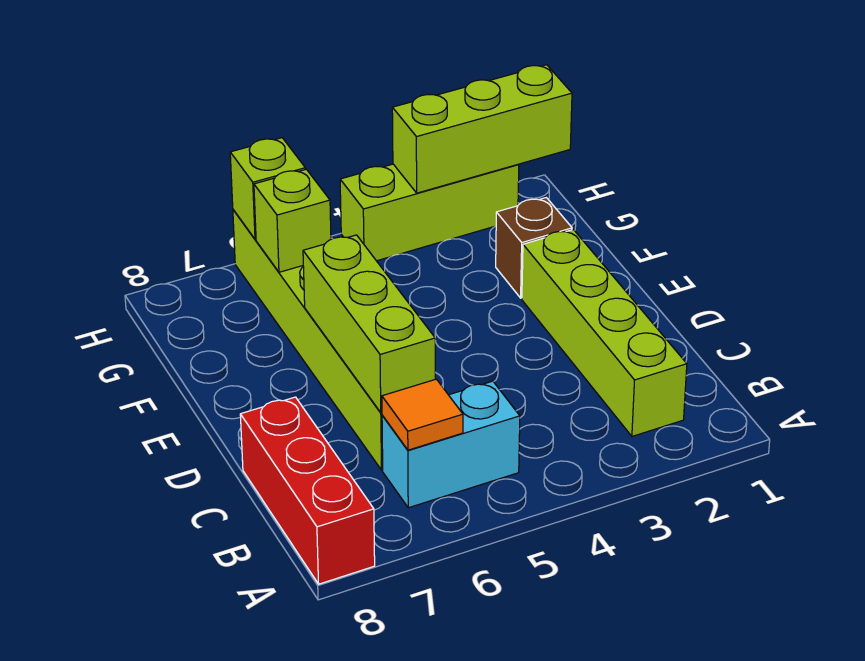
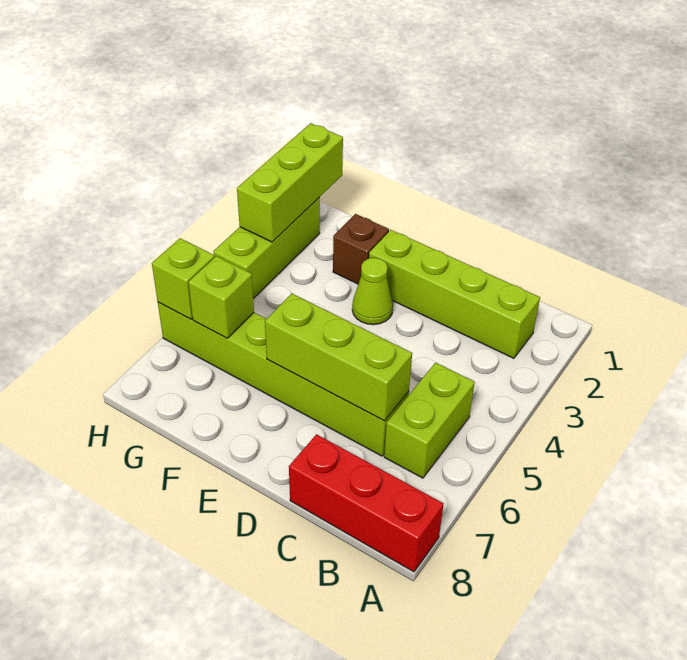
cyan 1x2 brick [382,381,520,508] -> lime 1x2 brick [384,362,475,478]
orange 1x1 tile [382,379,463,450] -> none
none -> lime 1x1 cone [352,258,393,325]

